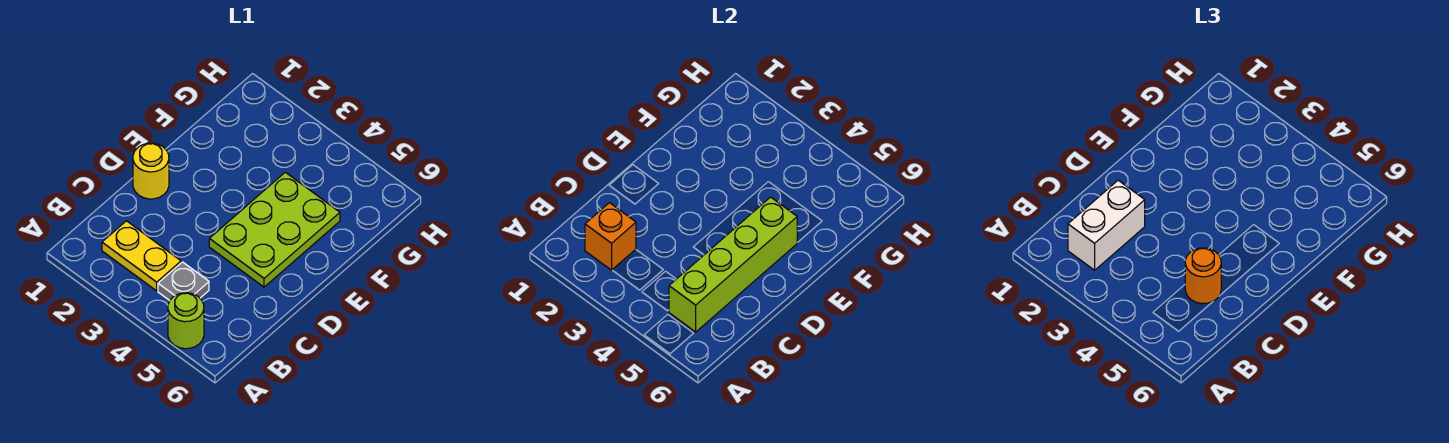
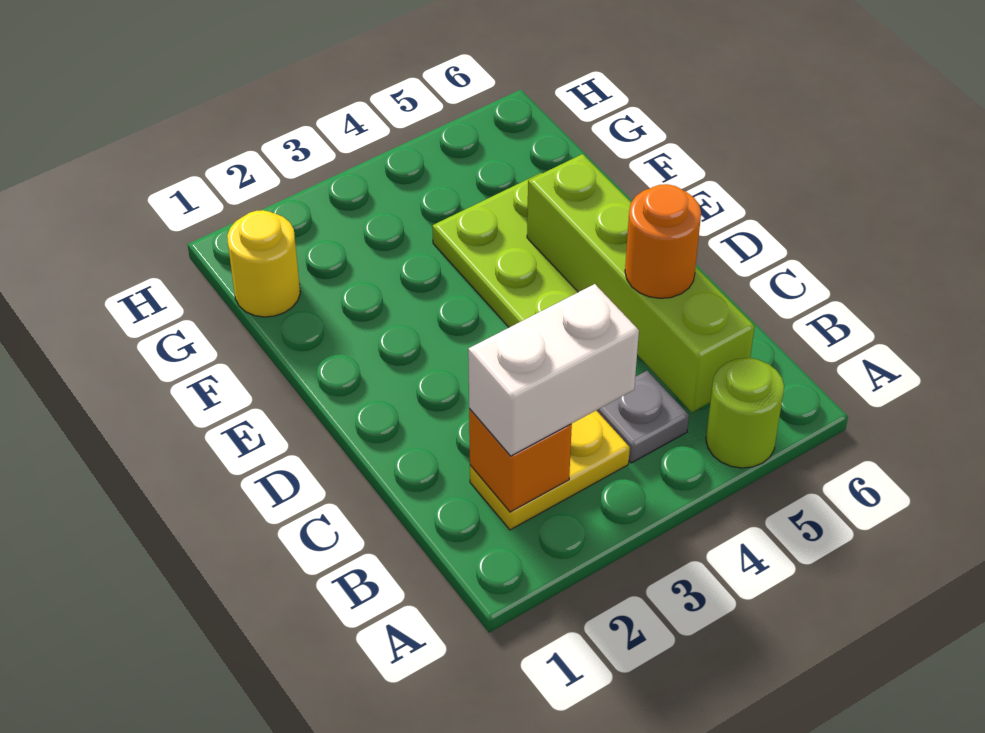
white 1x2 brick [1068,180,1145,270] -> white 1x2 brick turned to [468,284,639,456]
yellow 1x1 round brick [133,143,169,199] -> yellow 1x1 round brick moved to [227,210,300,317]

